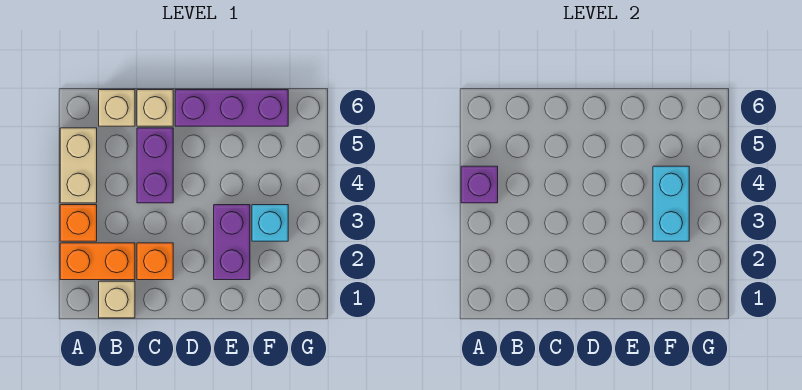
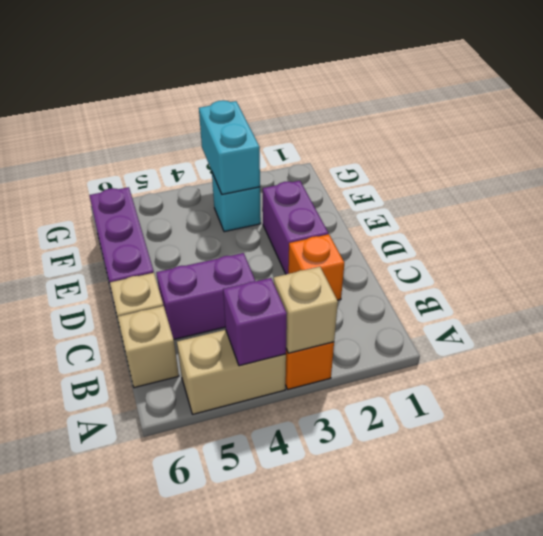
orange 1x2 brick [60,243,135,280] -> none
tan 1x1 brick [99,281,135,318] -> tan 1x1 brick moved to [274,267,338,353]
purple 1x2 brick [214,205,250,280] -> purple 1x2 brick turned to [263,181,328,274]
cyan 1x2 brick [653,166,689,241] -> cyan 1x2 brick turned to [199,100,260,194]

